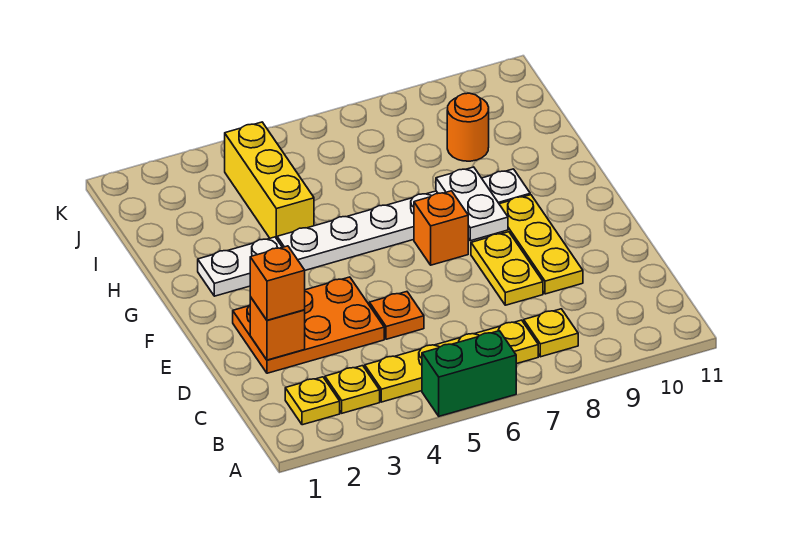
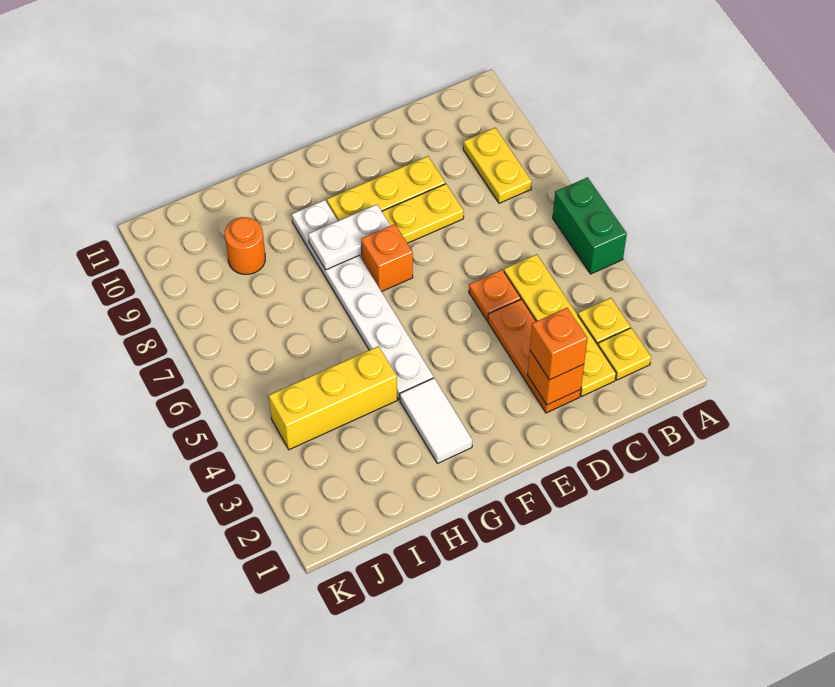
yellow 1x4 plate [365,320,538,402] -> yellow 1x4 plate moved to [504,254,616,396]
yellow 1x1 plate [524,309,578,357] -> yellow 1x2 plate [463,128,532,203]
orange 2x3 plate [233,277,384,373] -> orange 1x3 plate [488,299,581,413]
white 1x2 plate [198,237,282,296] -> white 1x2 tile [400,378,472,464]

